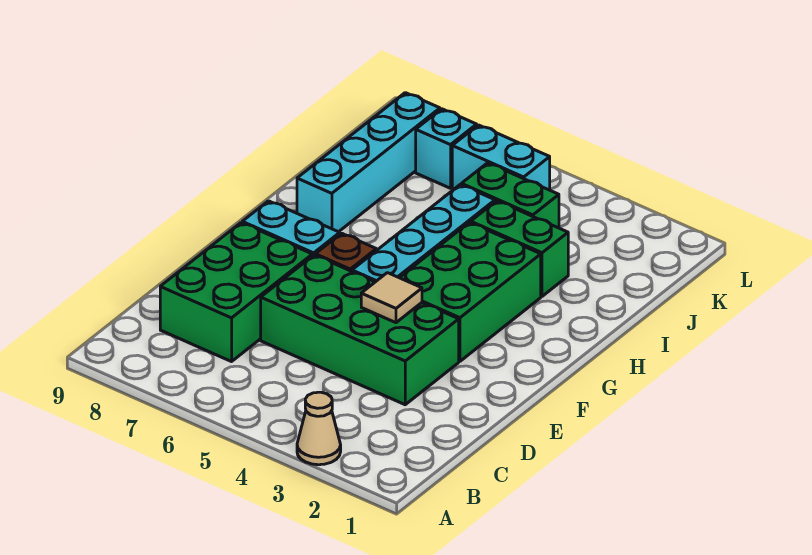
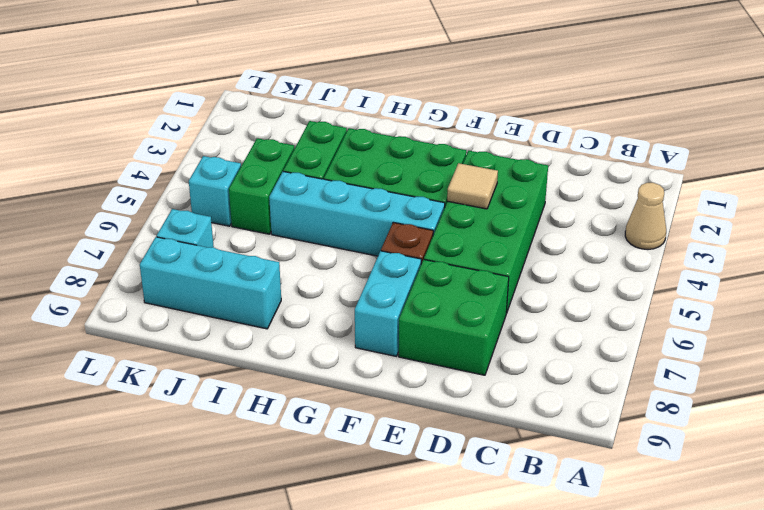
green 2x3 brick [160,223,312,362] -> green 2x2 brick [399,260,509,375]
cyan 1x4 brick [297,93,440,232] -> cyan 1x3 brick [140,237,281,329]
cyan 1x2 brick [452,125,550,190] -> cyan 1x1 brick [189,156,241,226]

